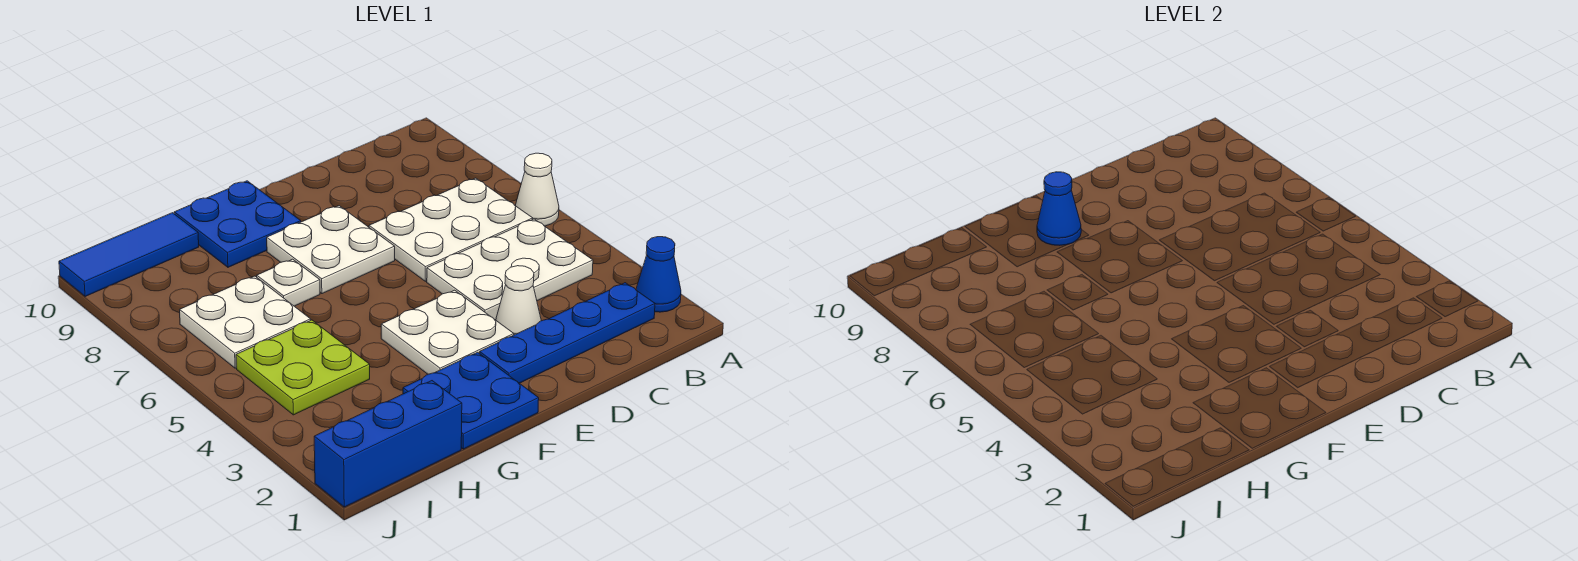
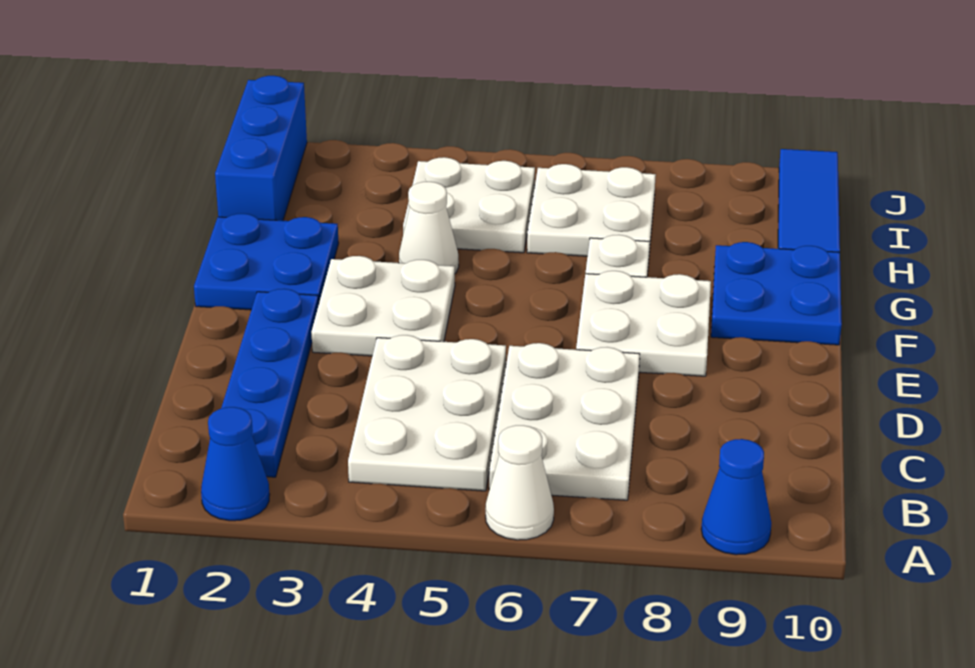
white 1x1 cone [496,266,541,335] -> white 1x1 cone moved to [399,182,459,273]
blue 1x1 cone [1037,172,1081,245] -> blue 1x1 cone moved to [701,439,771,555]
lime 2x2 plate [236,320,370,415] -> white 2x2 plate [403,157,535,253]

